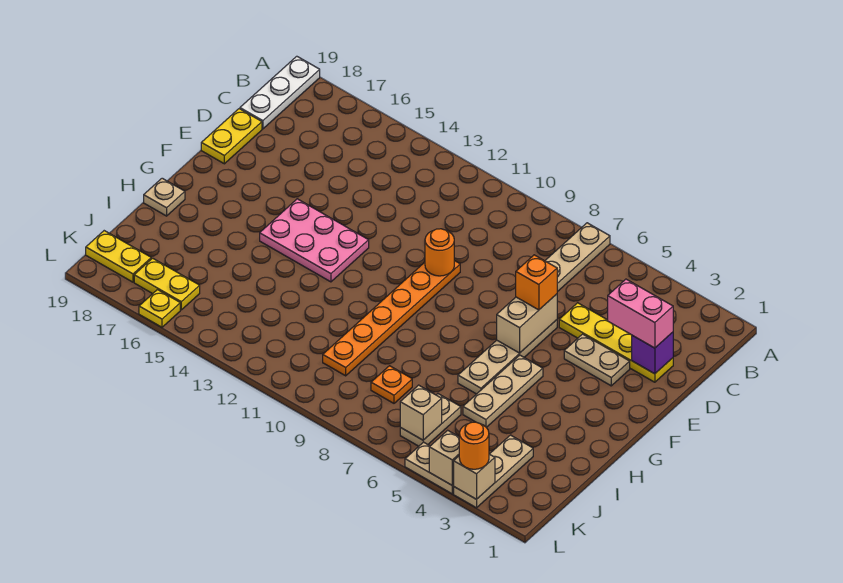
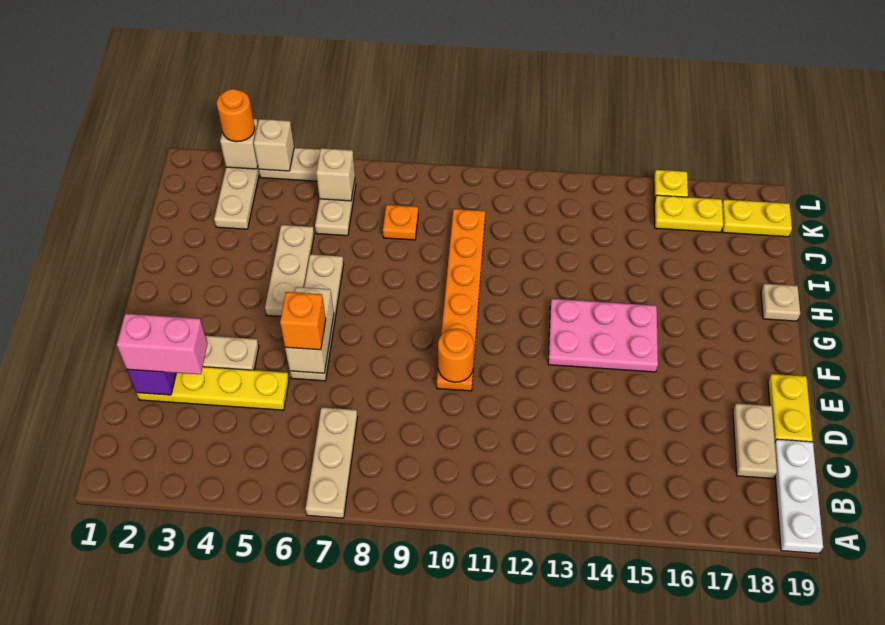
none -> tan 1x2 plate [733,404,777,479]

